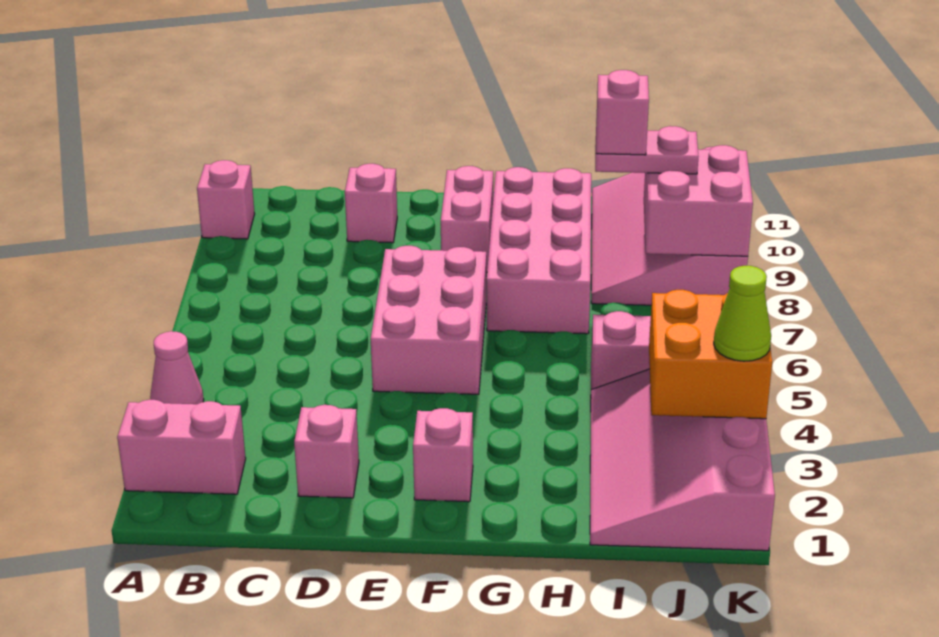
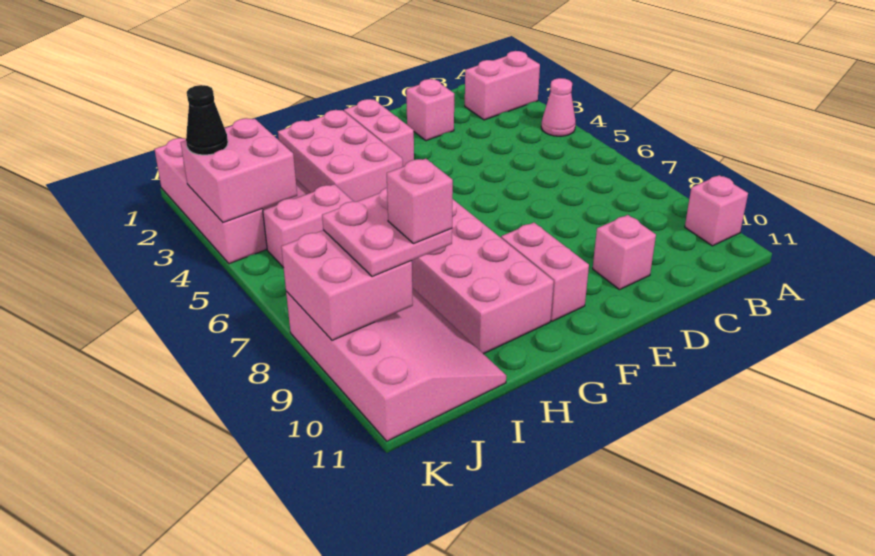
pink 2x3 brick [371,246,486,394] -> pink 2x3 brick moved to [278,110,403,202]
pink 1x1 brick [413,408,473,502] -> pink 1x2 brick [344,99,414,167]
pink 1x2 plate [595,126,698,174] -> pink 2x2 plate [322,188,452,277]
orange 2x2 brick [649,290,772,419] -> pink 2x2 brick [181,118,297,222]
lime 1x1 cone [714,266,771,361] -> black 1x1 cone [186,85,228,155]

